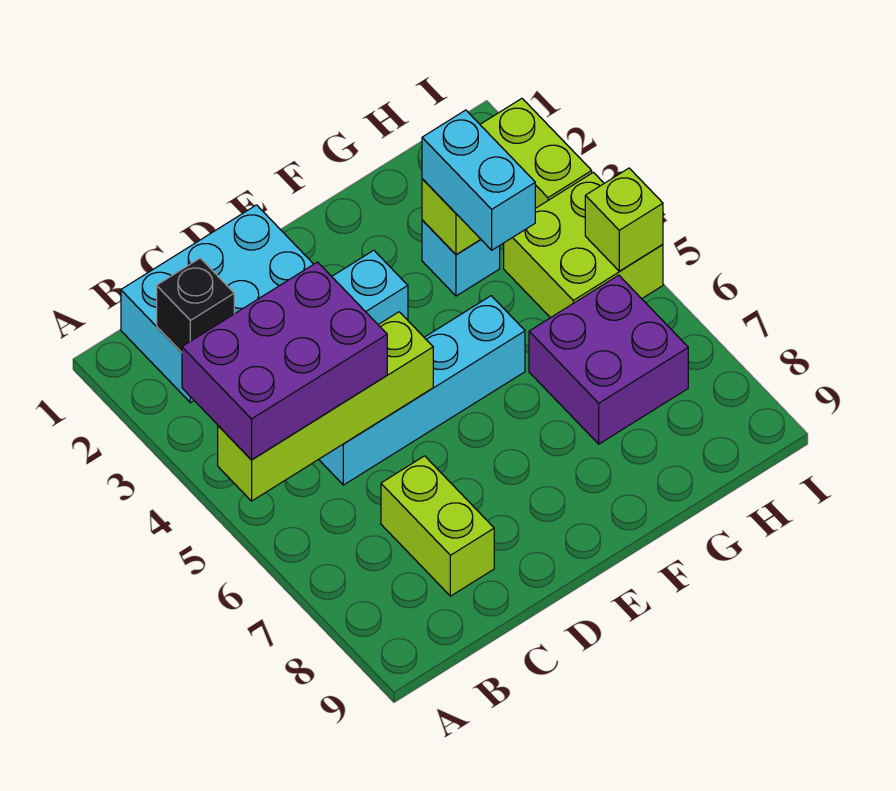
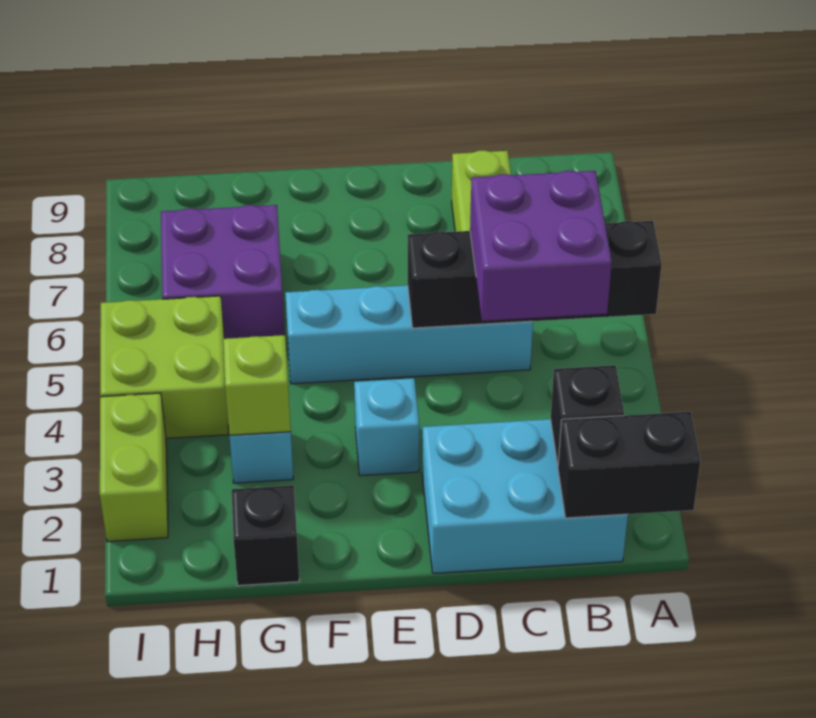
none -> black 1x2 brick [558,412,701,518]
purple 2x3 brick [182,262,387,460] -> purple 2x2 brick [470,171,612,321]
lime 1x4 brick [218,312,433,501] -> black 1x4 brick [408,221,662,328]
none -> black 1x1 brick [232,485,299,586]
cyan 1x2 brick [422,110,535,250] -> none
lime 1x1 brick [585,168,663,271] -> none

